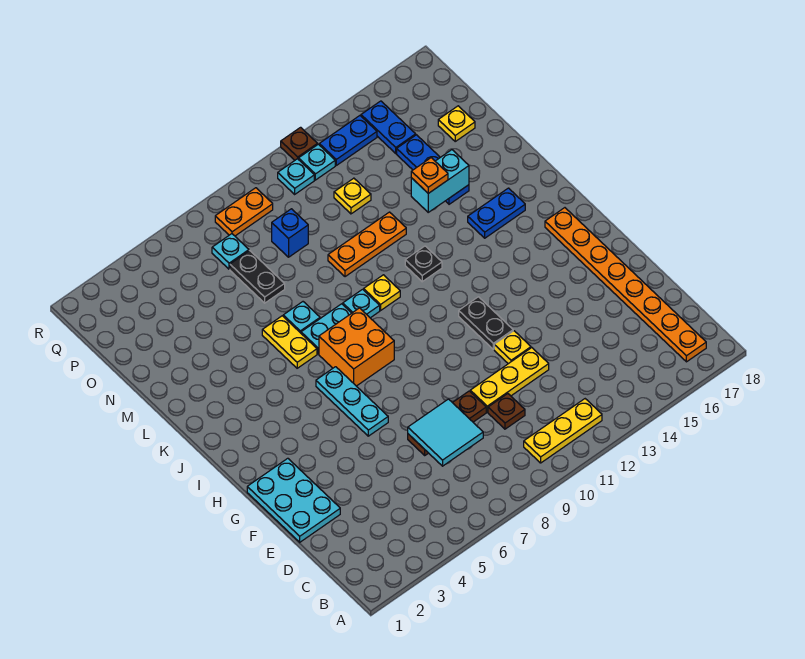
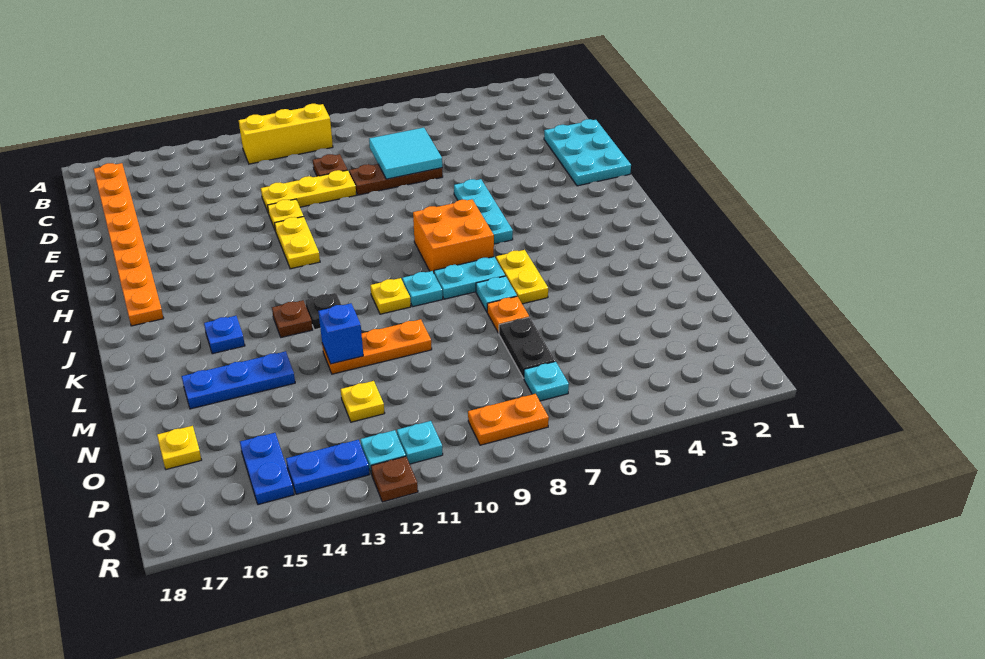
yellow 1x3 plate [524,399,602,463] -> yellow 1x3 brick [239,104,333,164]
black 1x2 plate [459,297,513,349] -> yellow 1x2 plate [275,217,320,269]
none -> brown 1x1 plate [272,300,313,337]
blue 1x2 plate [468,188,525,238] -> blue 1x1 plate [204,316,245,354]
cyan 1x2 brick [411,150,469,212] -> none
orange 1x1 plate [411,158,448,193] -> orange 1x1 plate moved to [487,296,529,333]
blue 1x3 plate [397,135,469,204] -> blue 1x3 plate turned to [182,351,295,409]
blue 1x1 brick [272,209,308,257] -> blue 1x1 brick moved to [318,303,363,364]

